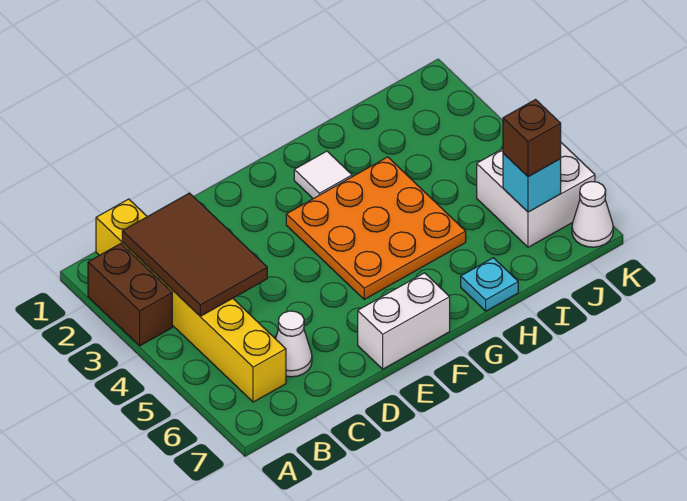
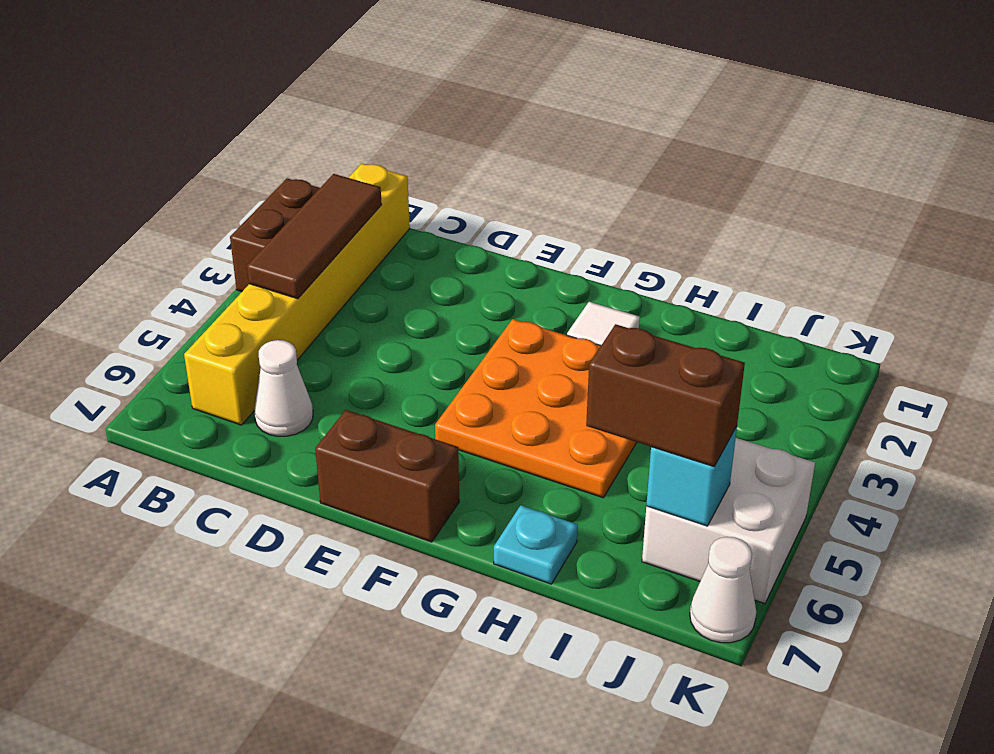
brown 2x3 tile [122,193,267,316] -> brown 1x3 tile [247,174,382,299]
white 1x2 brick [358,273,450,369] -> brown 1x2 brick [315,410,459,542]
brown 1x1 brick [503,100,561,177] -> brown 1x2 brick [586,324,745,467]

